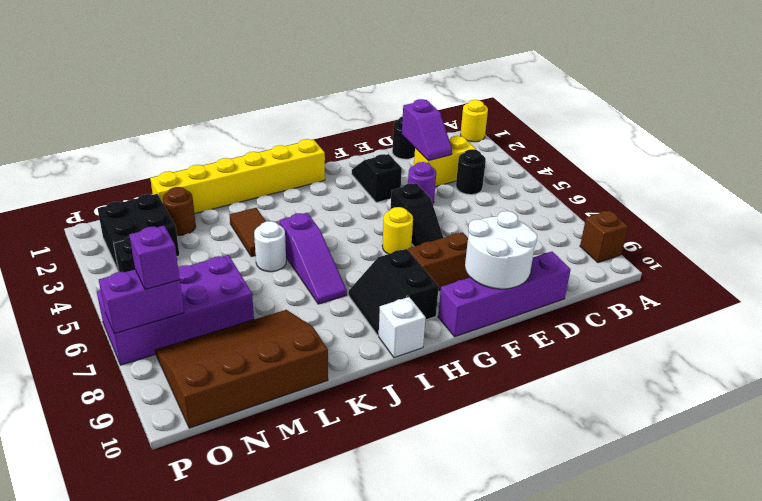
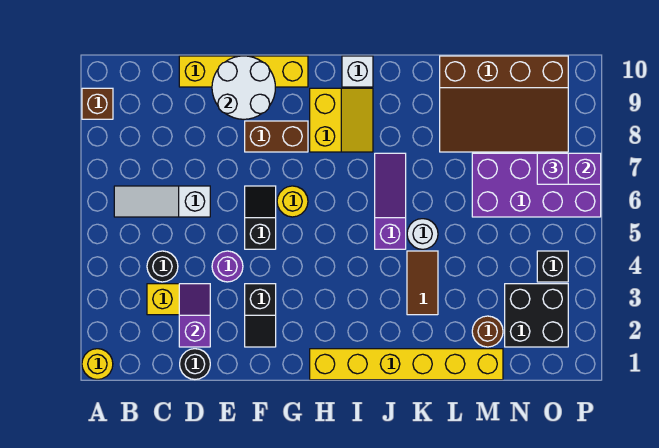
none -> white 1x3 slope [114,186,210,217]
purple 1x4 brick [438,252,571,337] -> yellow 1x4 brick [179,56,308,87]
black 2x2 slope [349,249,439,336] -> yellow 2x2 slope [310,88,373,152]

